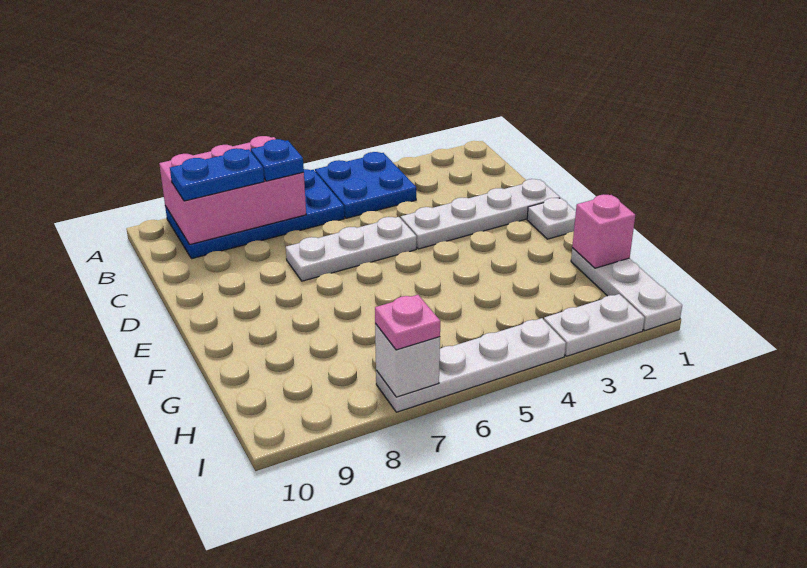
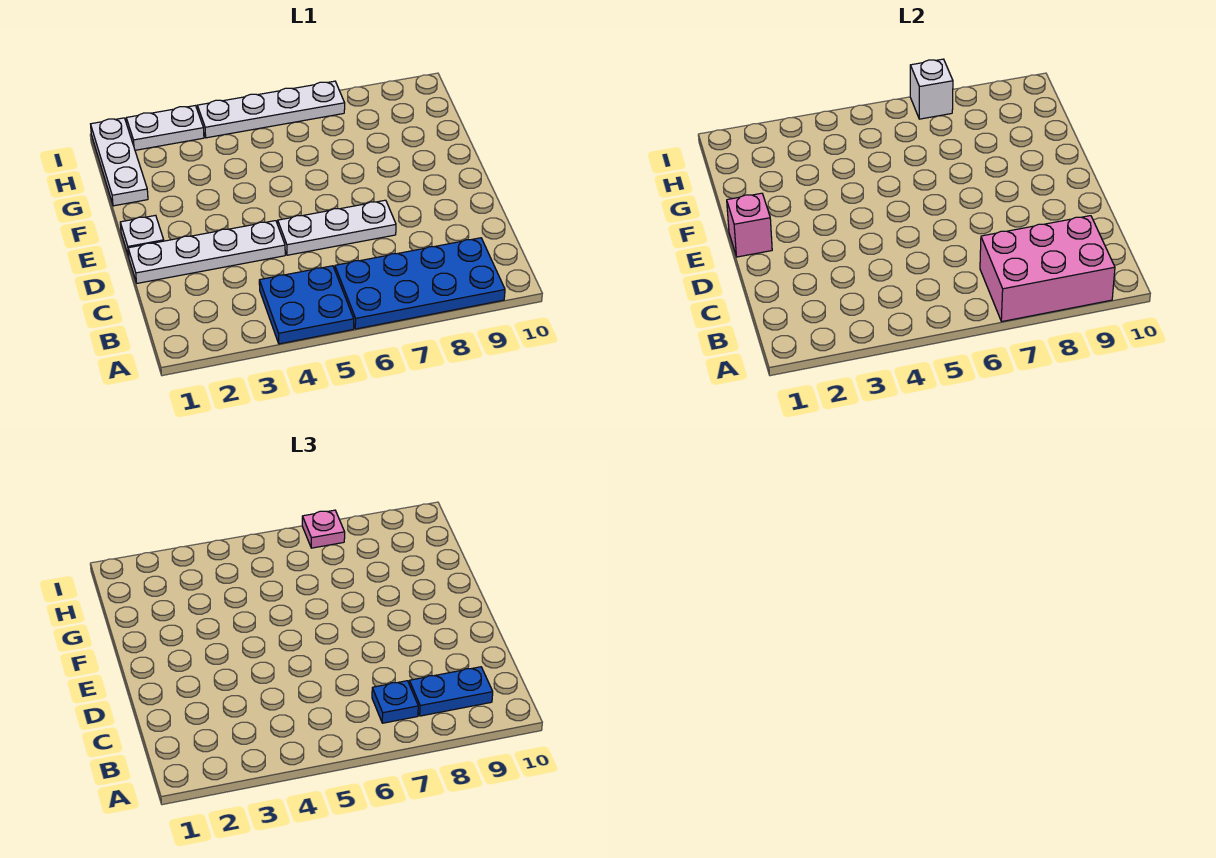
pink 1x1 brick [572,194,635,268] -> pink 1x1 brick moved to [727,193,772,257]

